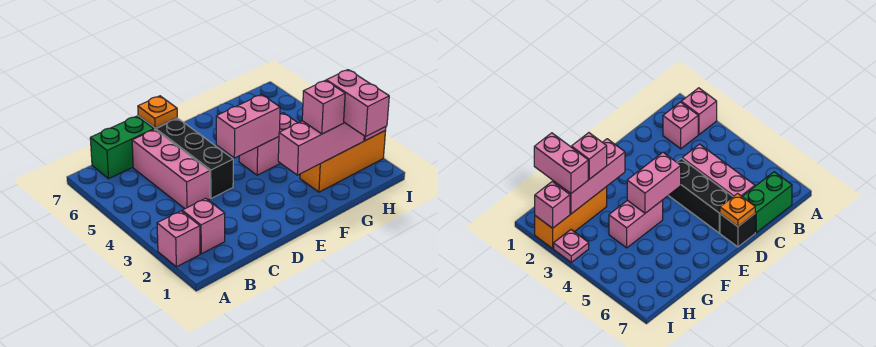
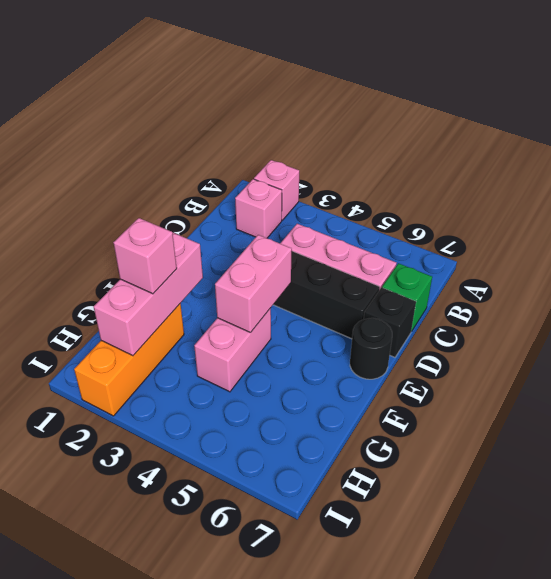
green 1x2 brick [90,116,154,179] -> green 1x1 brick [382,263,432,331]
orange 1x1 plate [138,96,177,128] -> none
none -> black 1x1 round brick [350,318,392,379]
pink 1x2 brick [326,70,389,137] -> none
pink 1x1 brick [535,182,570,228] -> none
pink 1x1 plate [554,230,589,262] -> none

